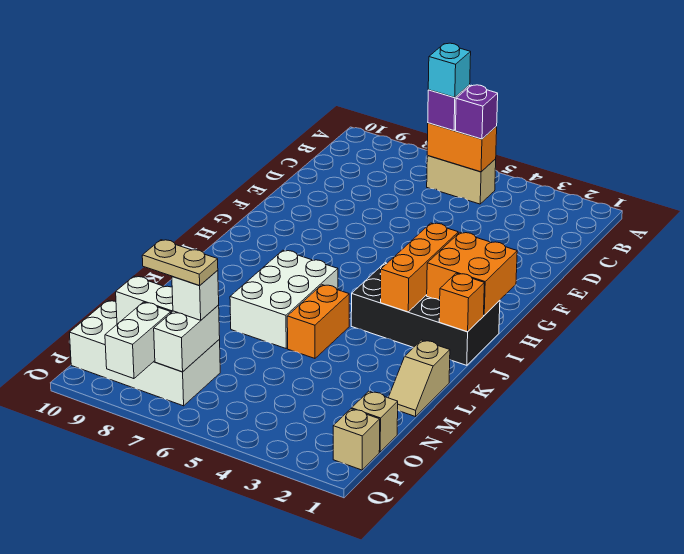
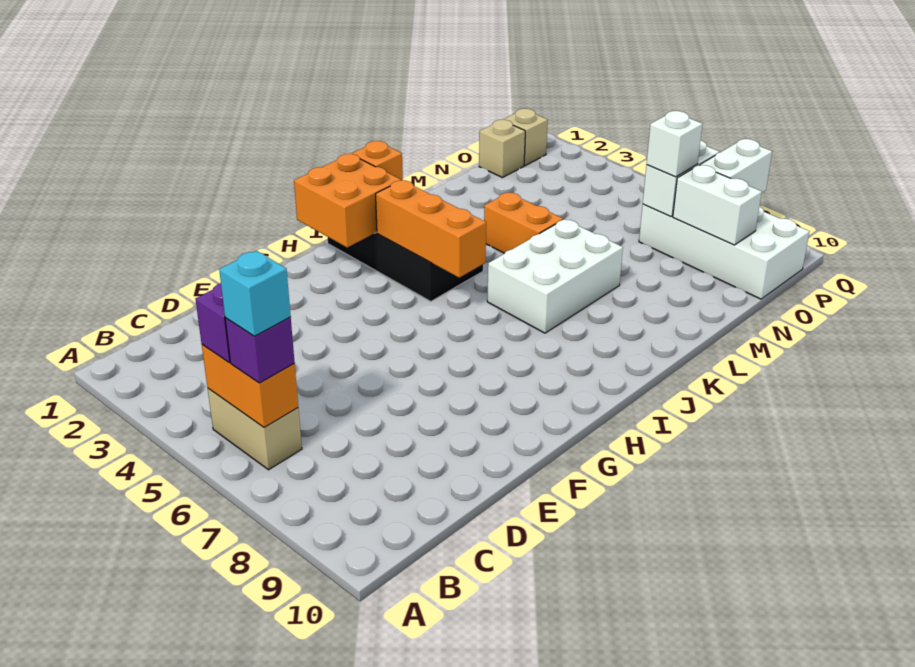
orange 1x3 brick [381,223,458,312] -> orange 1x3 brick turned to [376,180,486,277]
orange 1x2 brick [287,285,349,358] -> orange 1x2 brick turned to [484,193,563,253]
tan 1x2 slope [388,340,450,417] -> none
tan 1x2 plate [142,240,218,286] -> none

